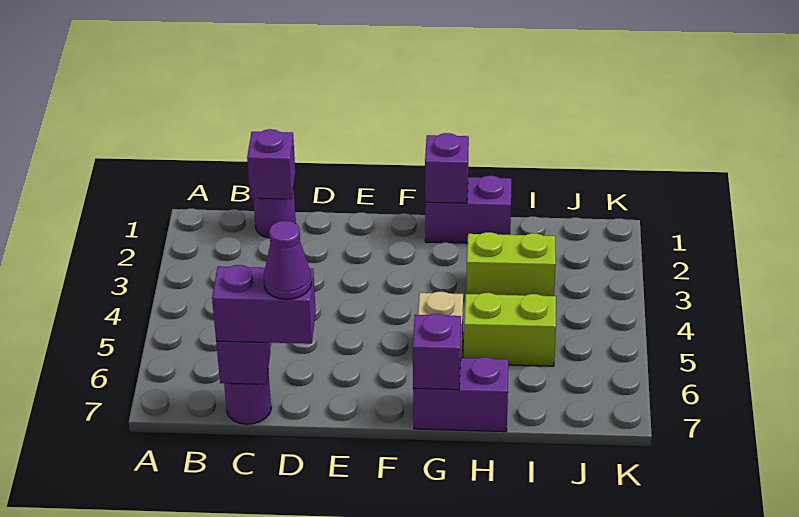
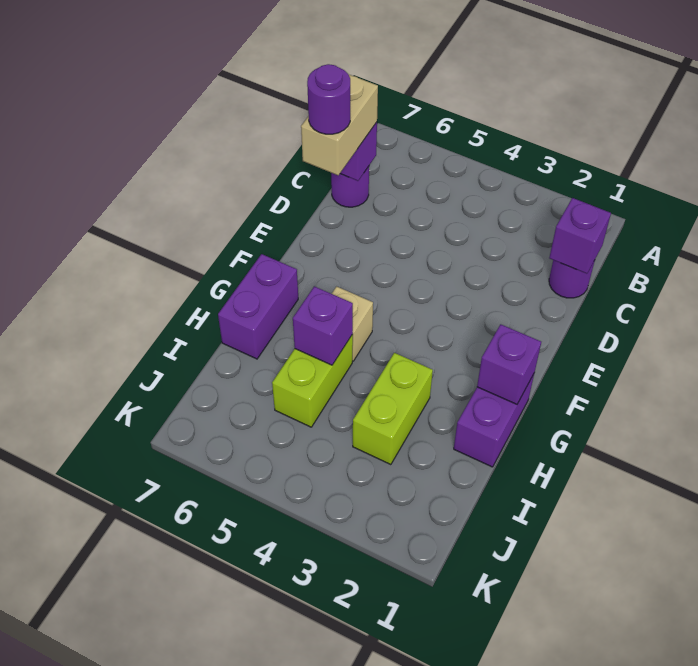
purple 1x2 brick [212,265,316,344] -> tan 1x2 brick [301,75,378,175]
purple 1x1 cone [264,221,311,299] -> purple 1x1 round brick [307,64,350,134]
purple 1x1 brick [413,314,461,390] -> purple 1x1 brick moved to [293,286,353,365]

